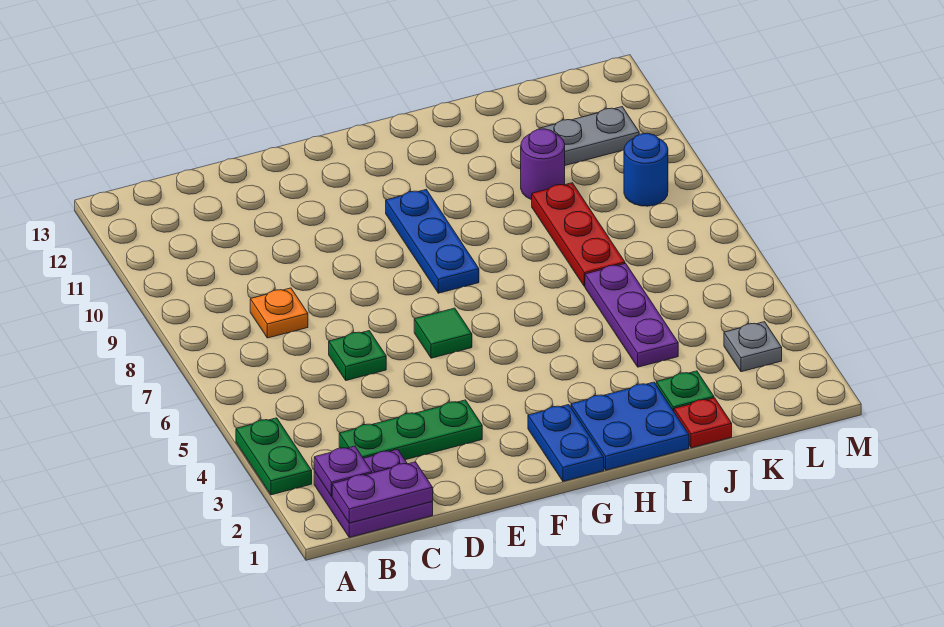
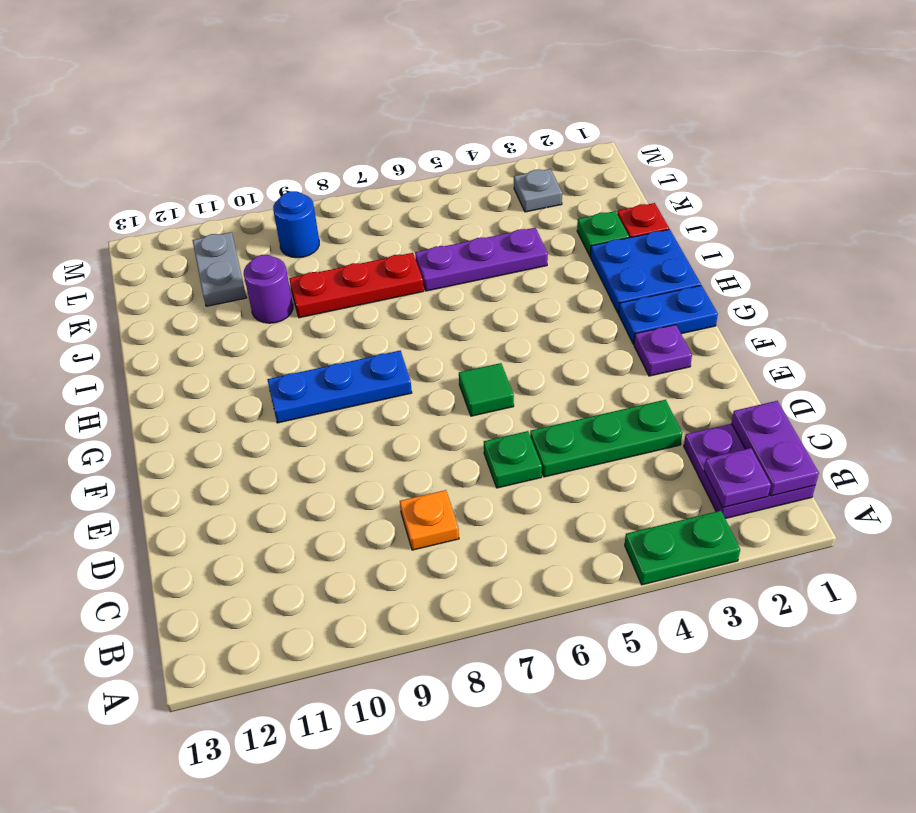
green 1x3 plate [339,400,482,460] -> green 1x3 plate turned to [530,400,682,477]
none -> purple 1x1 plate [634,325,692,376]

